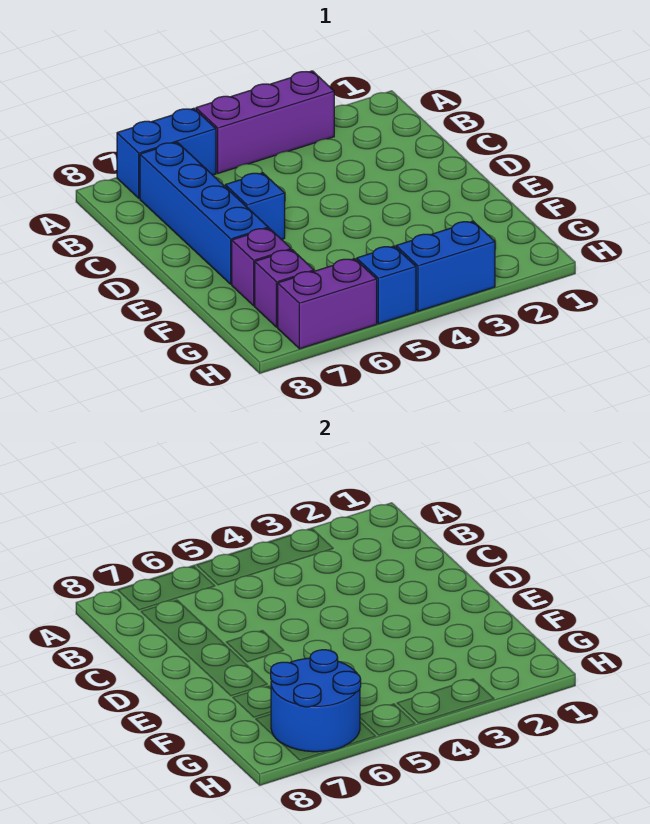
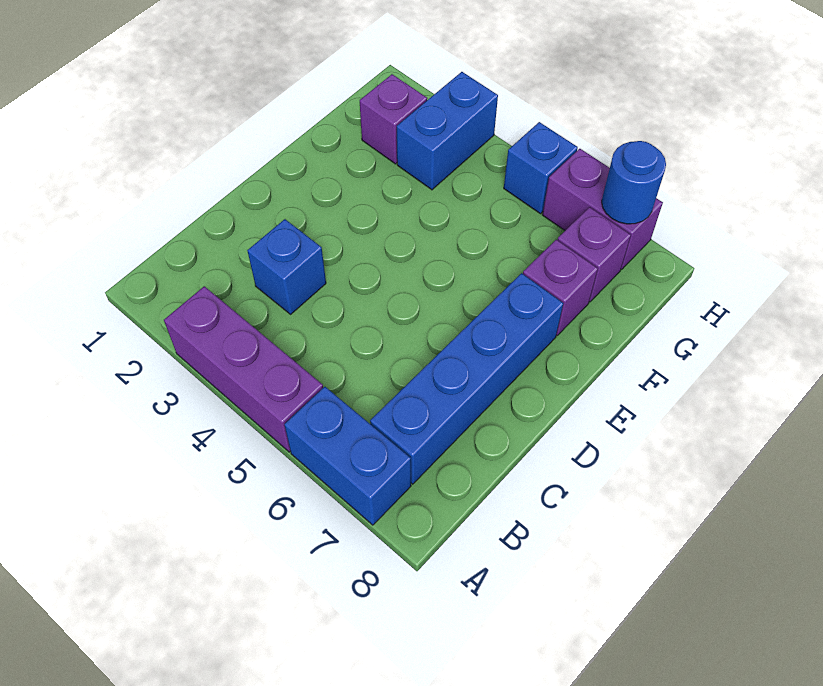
blue 1x1 brick [225,173,285,240] -> blue 1x1 brick moved to [247,219,326,314]
none -> purple 1x1 brick [360,74,427,164]
blue 2x2 round brick [271,650,361,752] -> blue 1x1 round brick [602,141,666,224]
blue 1x2 brick [396,221,495,311] -> blue 1x2 brick turned to [397,72,498,190]

